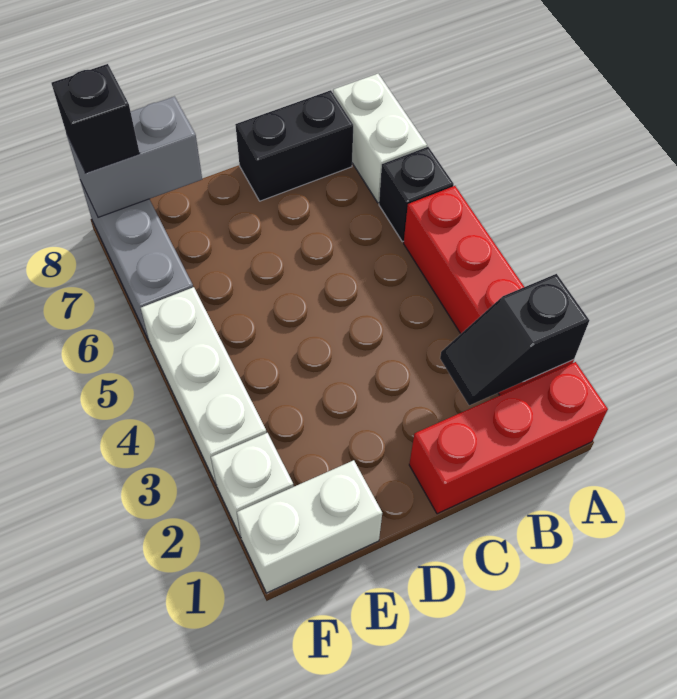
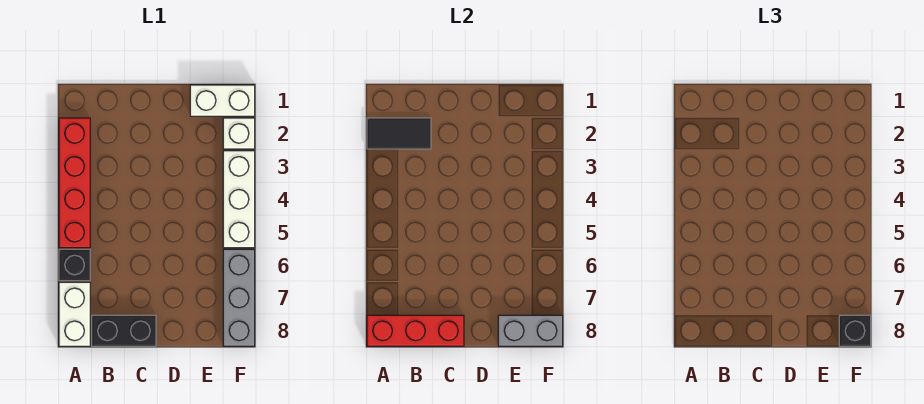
red 1x3 brick [409,362,608,514] -> red 1x3 brick moved to [367,315,464,346]
black 1x2 slope [440,274,589,405] -> black 1x2 tile [367,118,431,149]

